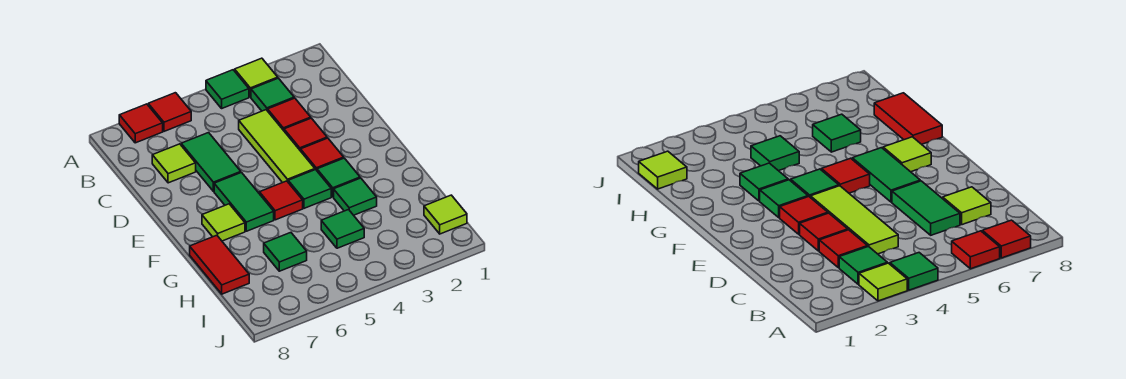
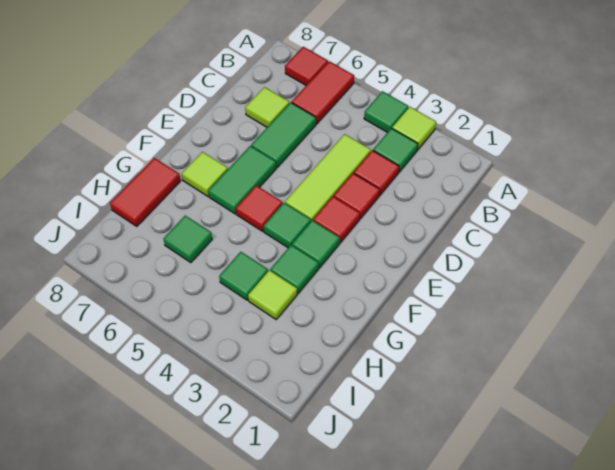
red 1x1 tile [148,93,191,131] -> red 1x2 tile [292,61,354,124]
lime 1x1 tile [424,195,467,234] -> lime 1x1 tile moved to [248,270,297,319]

